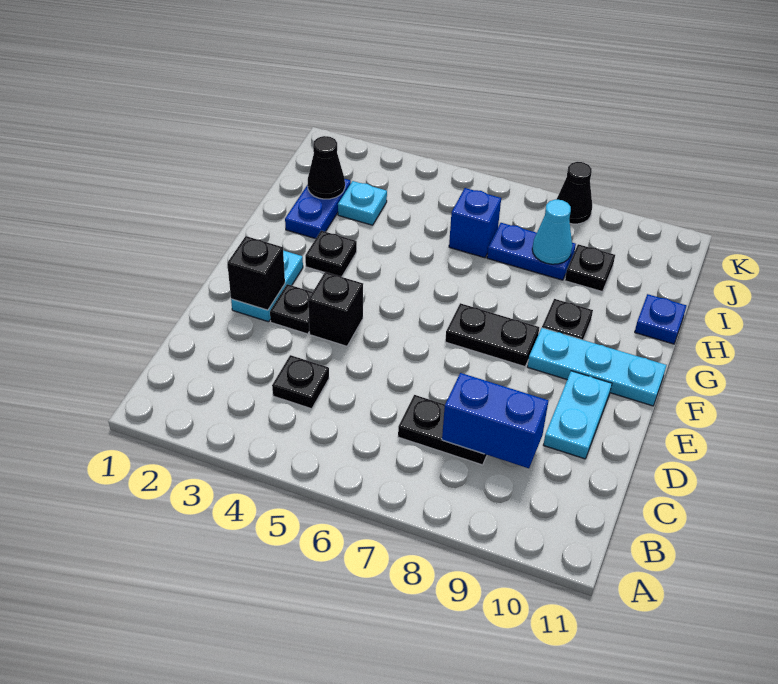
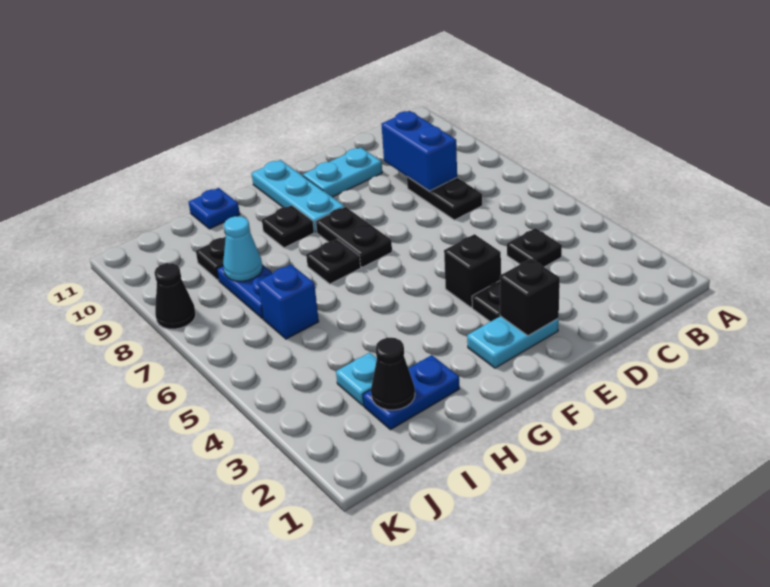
black 1x1 plate [305,231,357,276] -> black 1x1 plate moved to [306,239,361,284]

